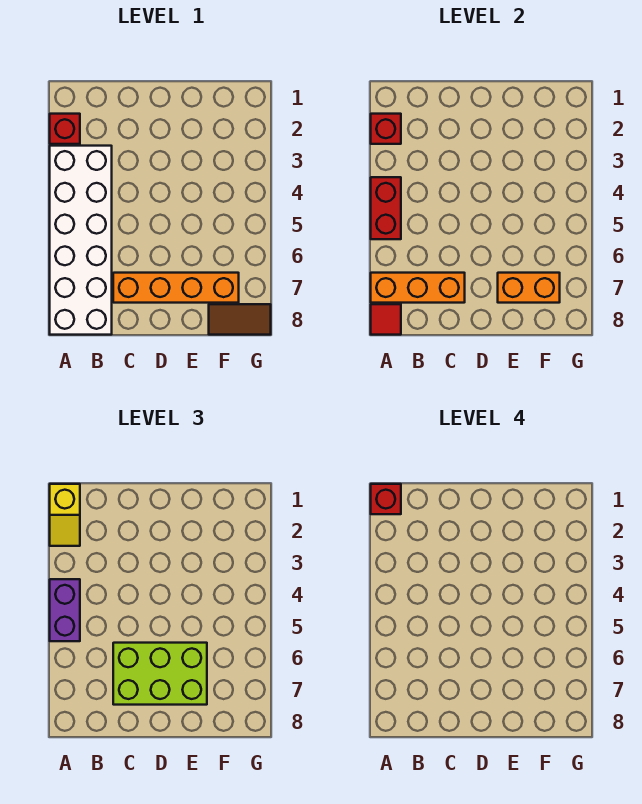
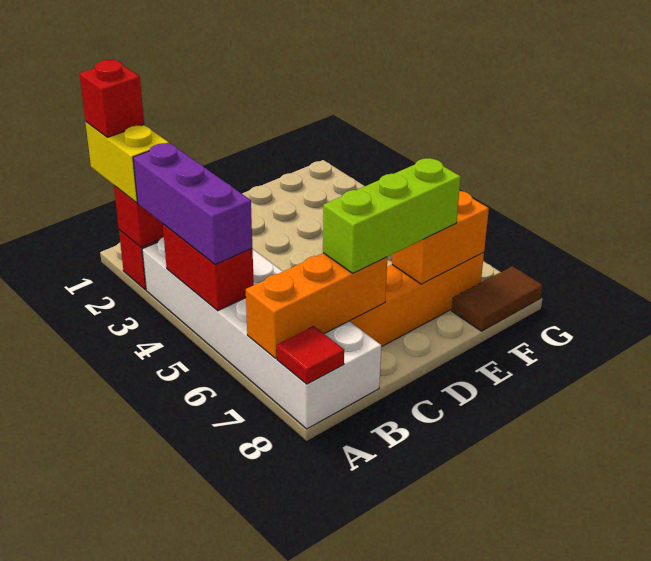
yellow 1x2 slope [50,484,80,546] -> yellow 1x2 brick [85,122,169,203]
purple 1x2 brick [50,579,80,641] -> purple 1x3 brick [133,143,252,265]
lime 2x3 brick [113,643,207,705] -> lime 1x3 brick [323,158,461,273]

